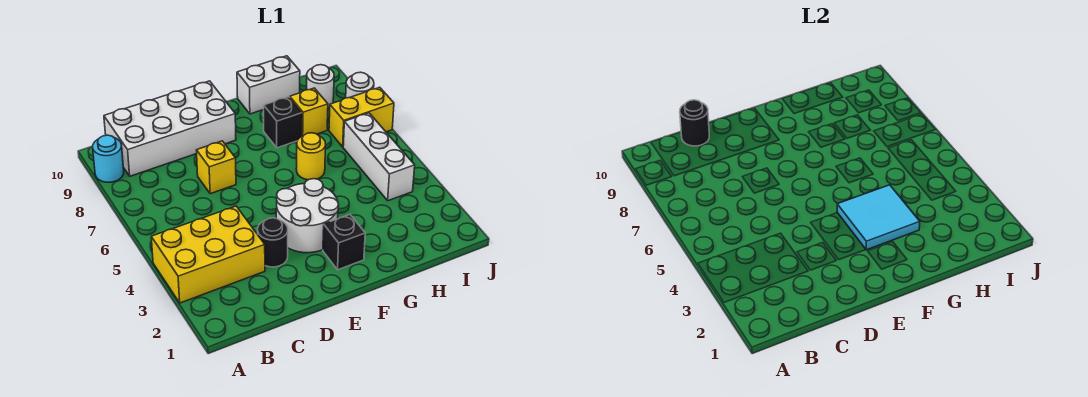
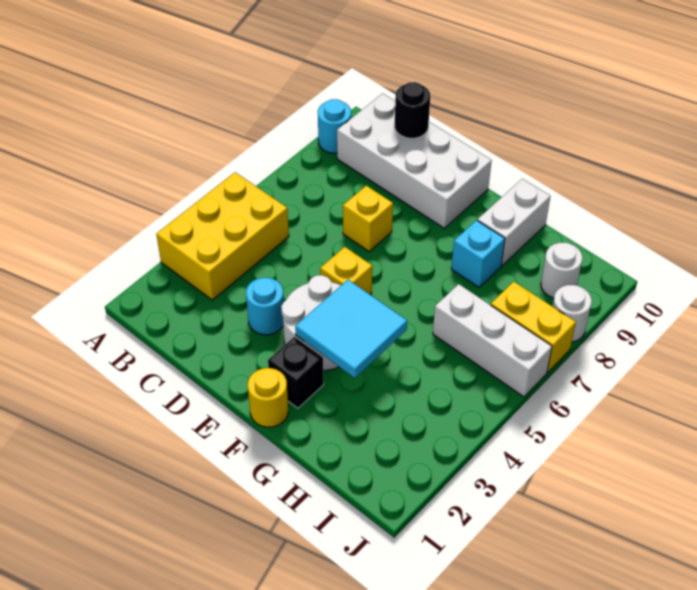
yellow 2x3 brick [151,206,265,303] -> yellow 2x3 brick turned to [156,172,289,300]
black 1x1 round brick [258,218,288,267] -> cyan 1x1 round brick [246,278,284,335]
yellow 1x1 round brick [296,133,326,180] -> yellow 1x1 round brick moved to [248,368,288,427]
black 1x1 brick [264,97,302,148] -> cyan 1x1 brick [451,220,505,287]
white 1x2 brick [237,56,300,114] -> white 1x2 brick turned to [477,179,550,266]
yellow 1x1 brick [290,88,328,136] -> yellow 1x1 brick moved to [320,247,372,295]
white 1x3 brick [343,113,415,201] -> white 1x3 brick turned to [433,284,552,397]

